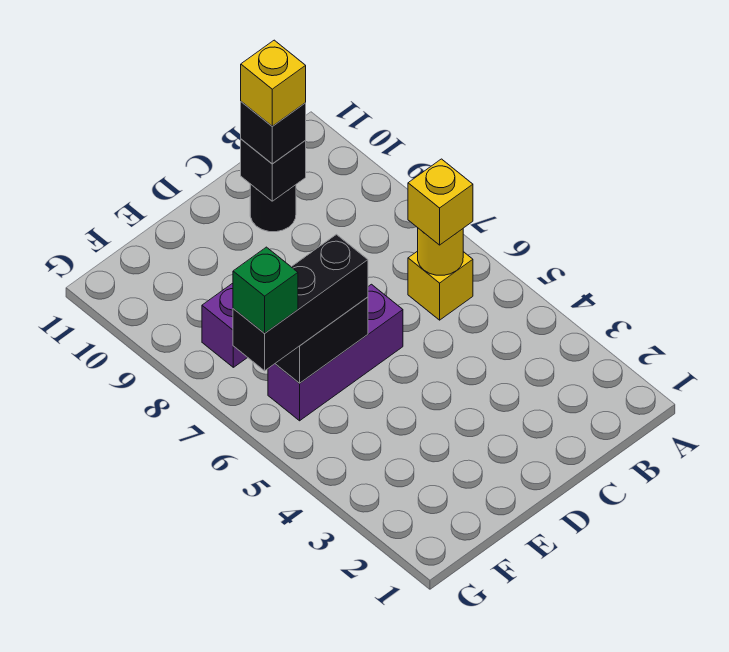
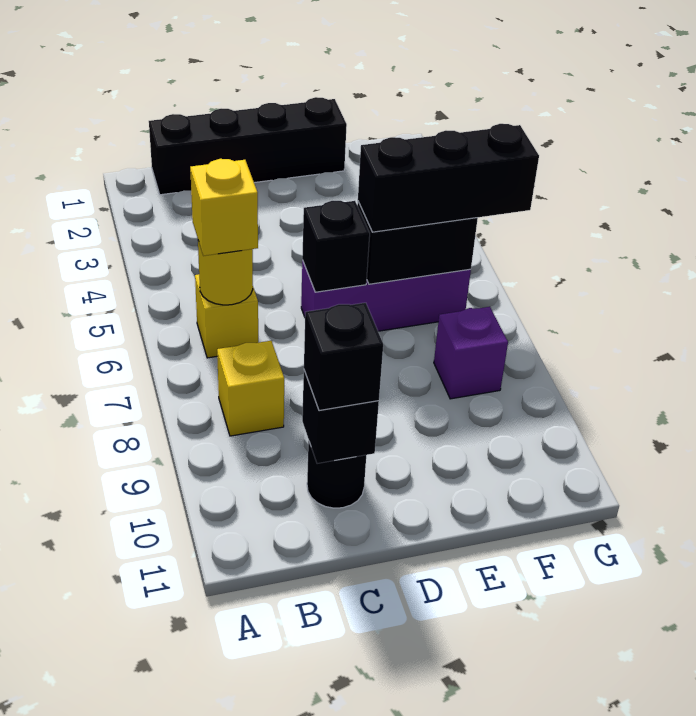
none -> black 1x4 brick [149,97,347,195]
yellow 1x1 brick [241,40,306,126] -> yellow 1x1 brick moved to [217,341,284,436]
none -> black 1x1 brick [302,201,370,292]
green 1x1 brick [233,247,298,333] -> none

